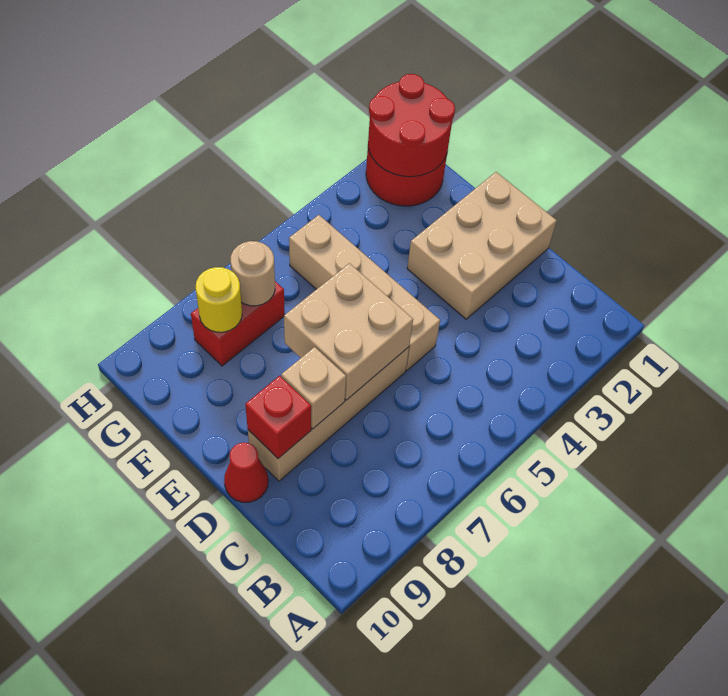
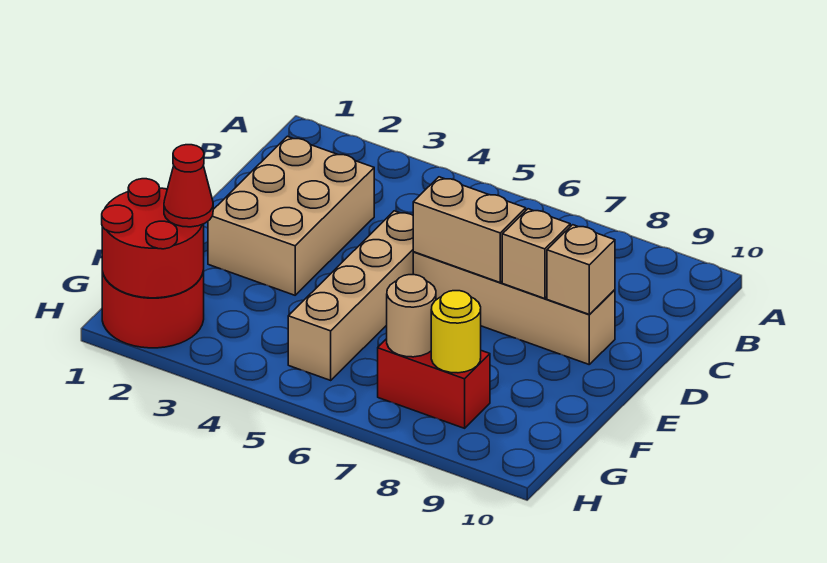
tan 2x3 brick [407,172,557,319] -> tan 2x3 brick turned to [208,136,374,295]
tan 2x2 brick [284,263,413,400] -> tan 1x2 brick [413,177,526,282]
red 1x1 brick [245,376,311,458] -> tan 1x1 brick [547,225,615,315]
red 1x1 cone [224,442,268,502] -> red 1x1 cone moved to [164,145,213,227]

